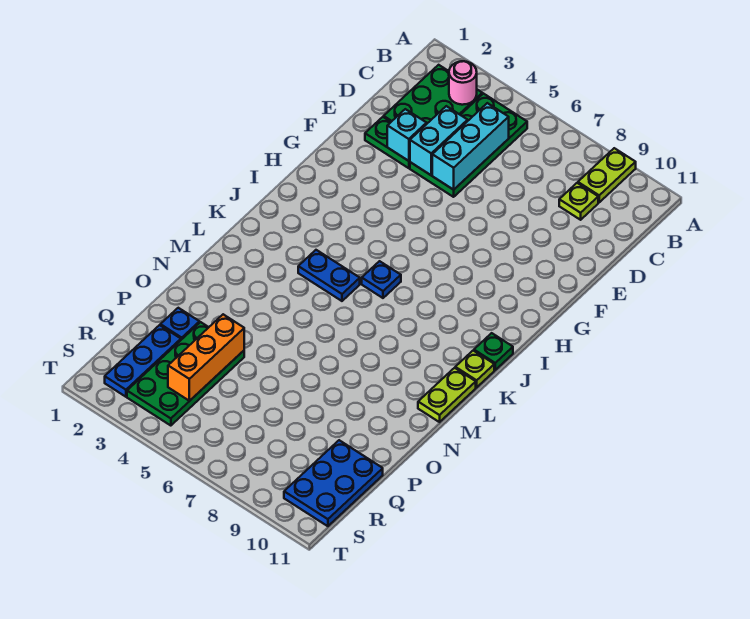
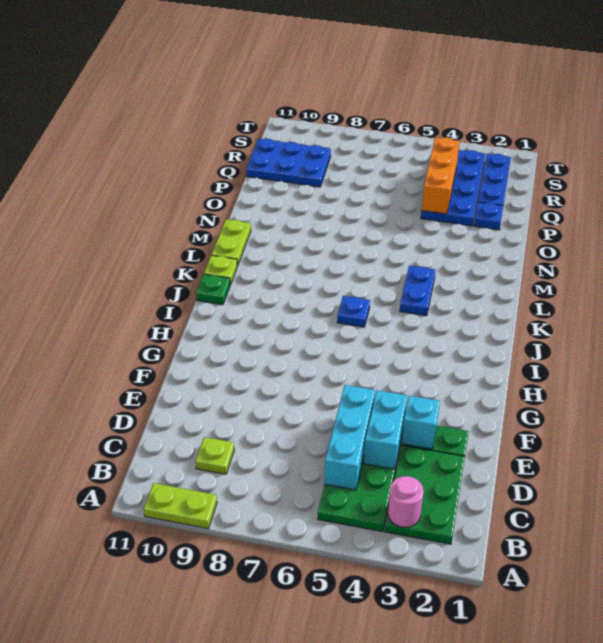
lime 1x2 plate [578,148,636,202] -> lime 1x2 plate turned to [144,483,217,528]
blue 1x2 plate [298,250,360,301] -> blue 1x2 plate turned to [400,266,436,316]
green 2x4 plate [127,322,244,426] -> blue 2x4 plate [421,150,485,226]
blue 2x3 plate [284,440,383,526] -> blue 2x3 plate turned to [246,139,331,187]

